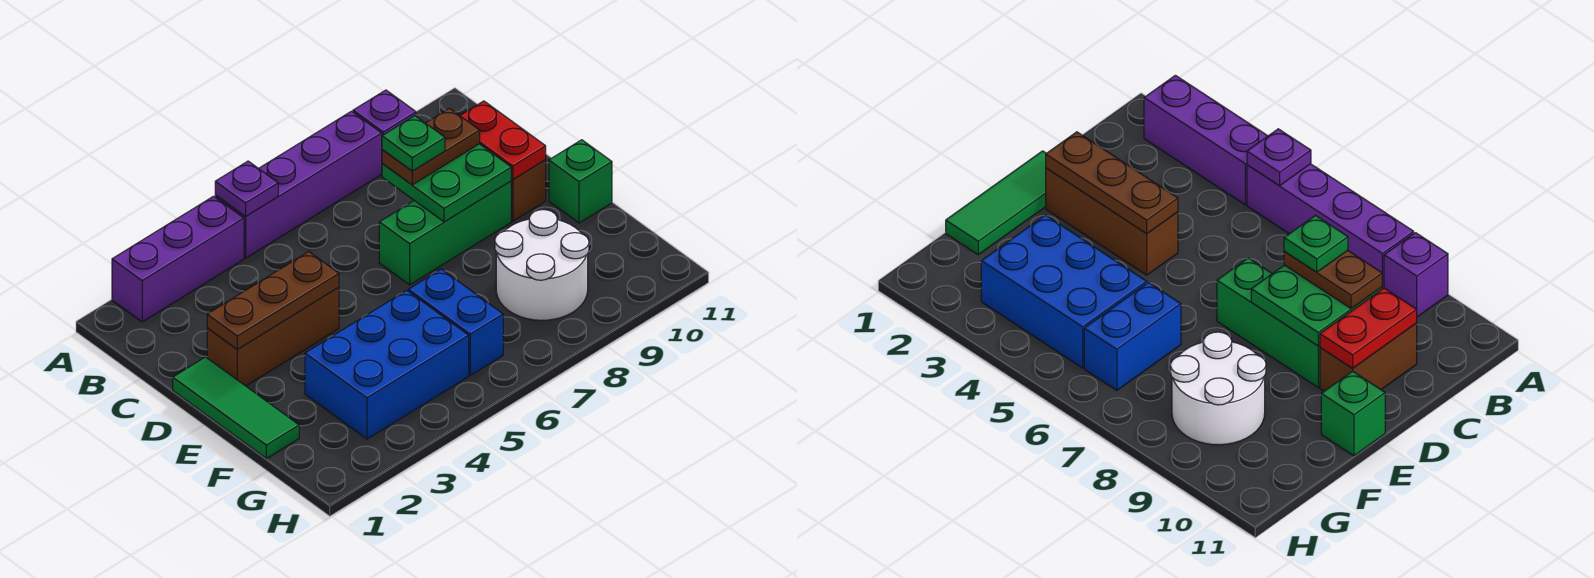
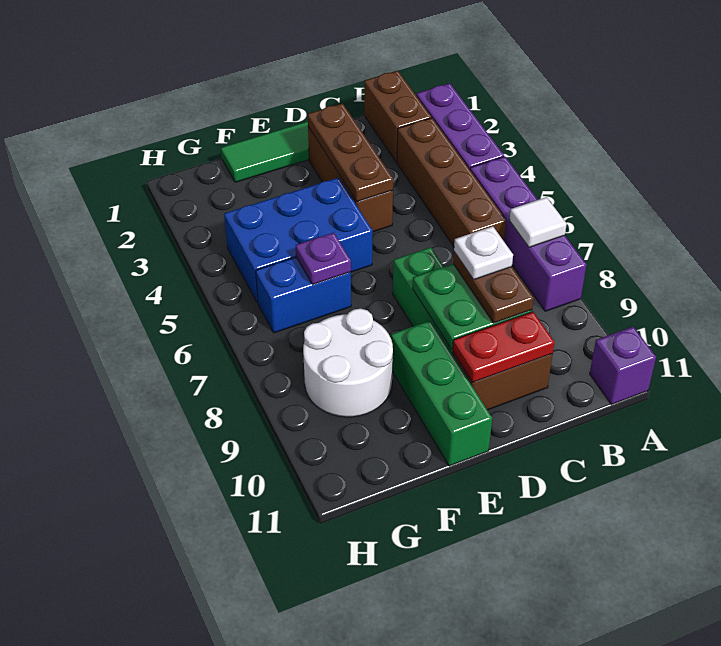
purple 1x1 plate [215,161,278,216] -> purple 1x1 plate moved to [296,233,351,285]
none -> white 1x1 tile [509,197,567,247]
purple 1x1 brick [353,90,416,136] -> purple 1x1 brick moved to [590,327,656,405]
none -> brown 1x2 brick [364,71,431,162]
none -> brown 1x4 brick [397,118,507,246]
green 1x1 plate [382,116,445,171] -> white 1x1 plate [454,226,513,280]
green 1x1 brick [549,140,612,223] -> green 1x3 brick [391,321,492,466]
blue 2x3 brick [305,290,469,439] -> blue 2x3 brick turned to [224,178,373,303]

